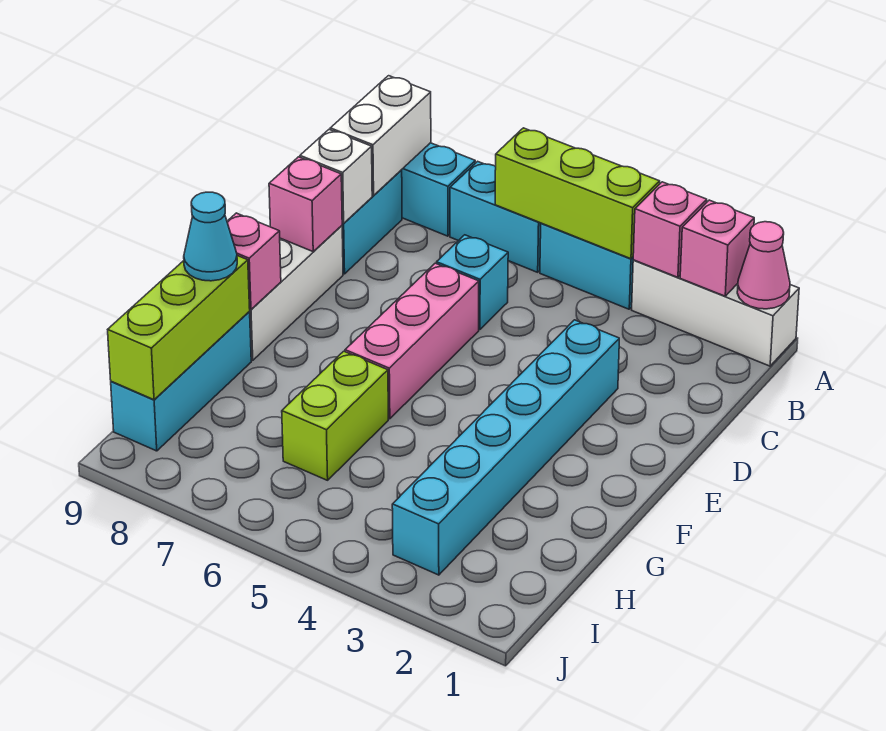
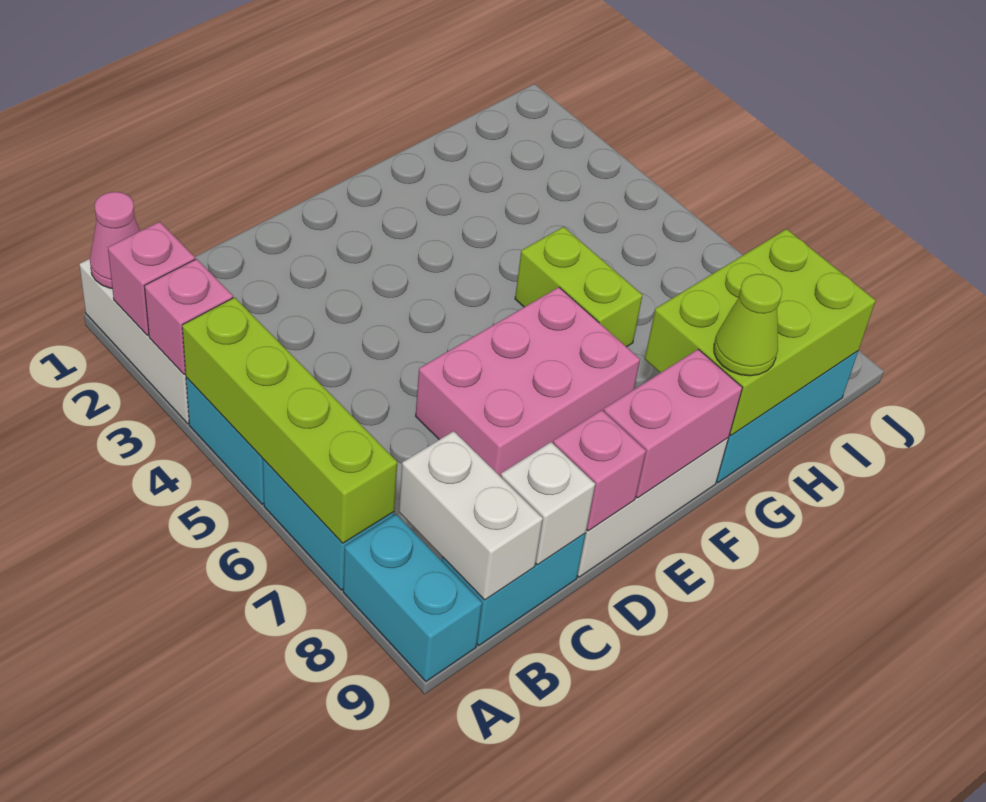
lime 1x3 brick [495,128,660,259] -> lime 1x4 brick [182,297,397,543]
white 1x2 brick [330,76,431,195] -> white 1x2 brick turned to [399,431,543,600]
cyan 1x1 brick [437,235,508,330] -> none
cyan 1x6 brick [392,320,619,575] -> none
pink 1x3 brick [345,263,479,419] -> pink 2x3 brick [416,287,640,477]
pink 1x1 brick [227,213,281,309] -> pink 1x2 brick [604,349,742,498]
lime 1x2 brick [282,351,388,480] -> lime 1x2 brick turned to [515,227,643,347]
lime 1x3 brick [108,256,250,400] -> lime 2x3 brick [645,229,876,435]
cyan 1x1 cone [184,192,237,281] -> lime 1x1 cone [714,274,782,376]

